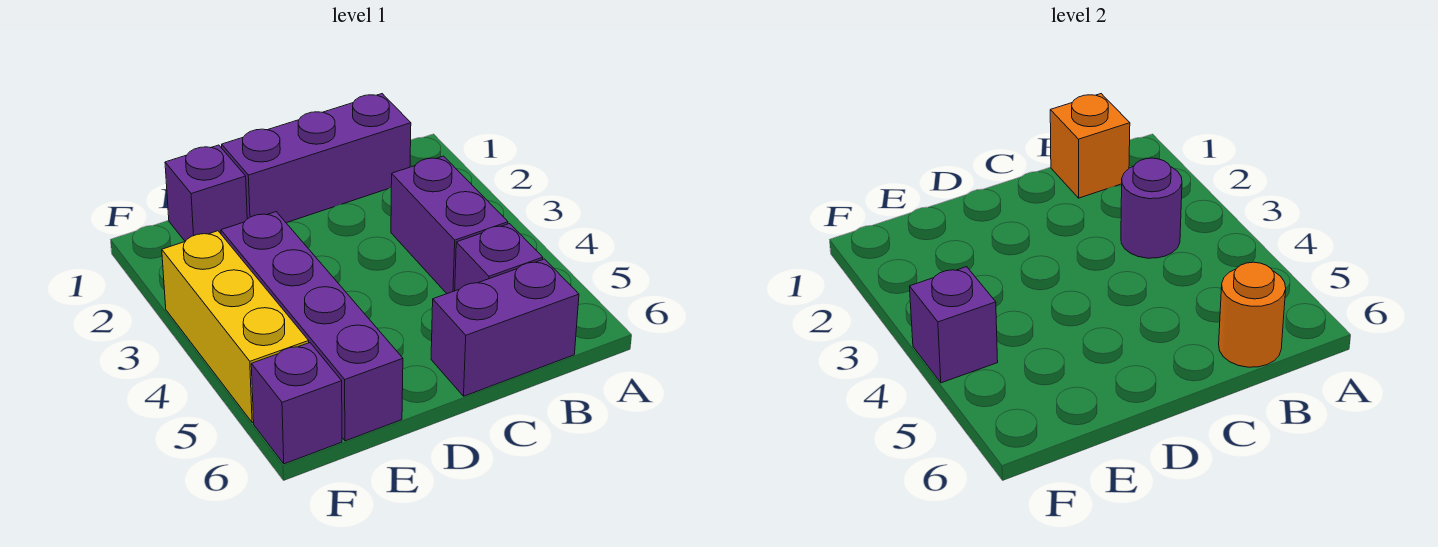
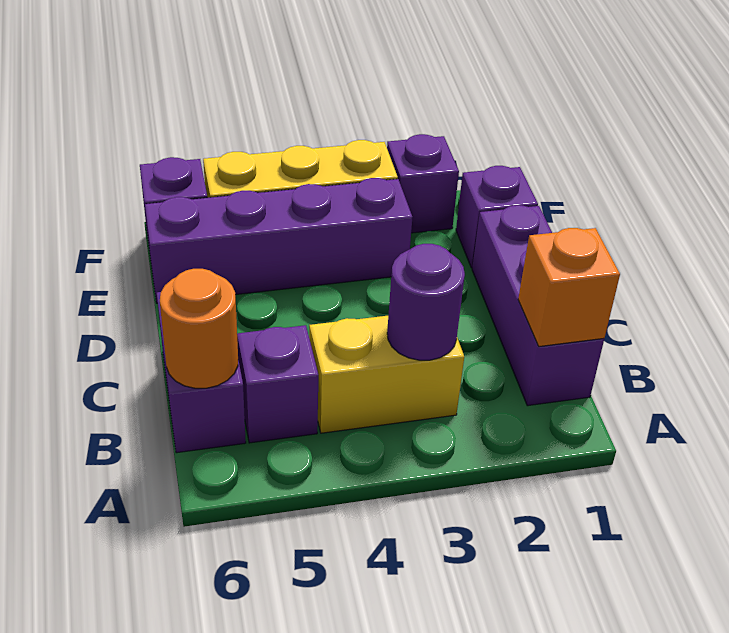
purple 1x2 brick [391,156,508,294] -> yellow 1x2 brick [309,316,464,433]
purple 1x1 brick [910,267,998,383] -> purple 1x1 brick moved to [387,134,459,233]

